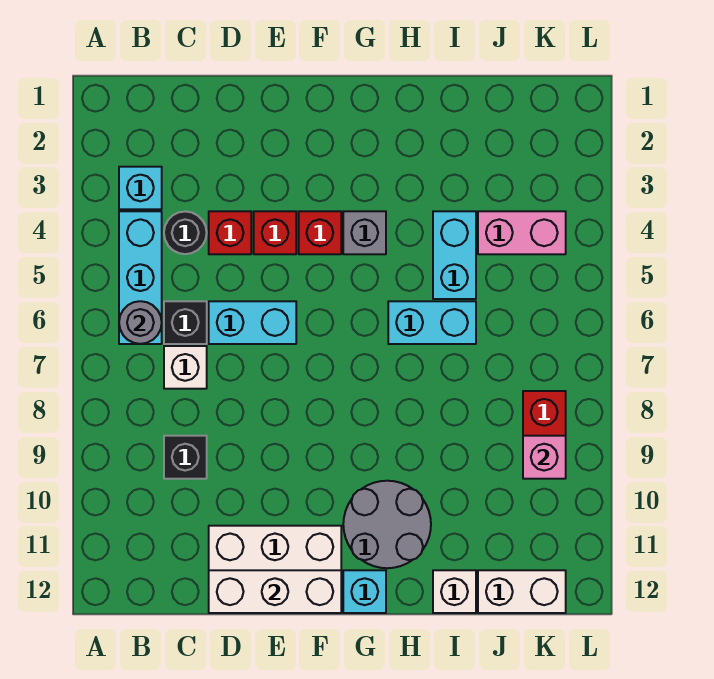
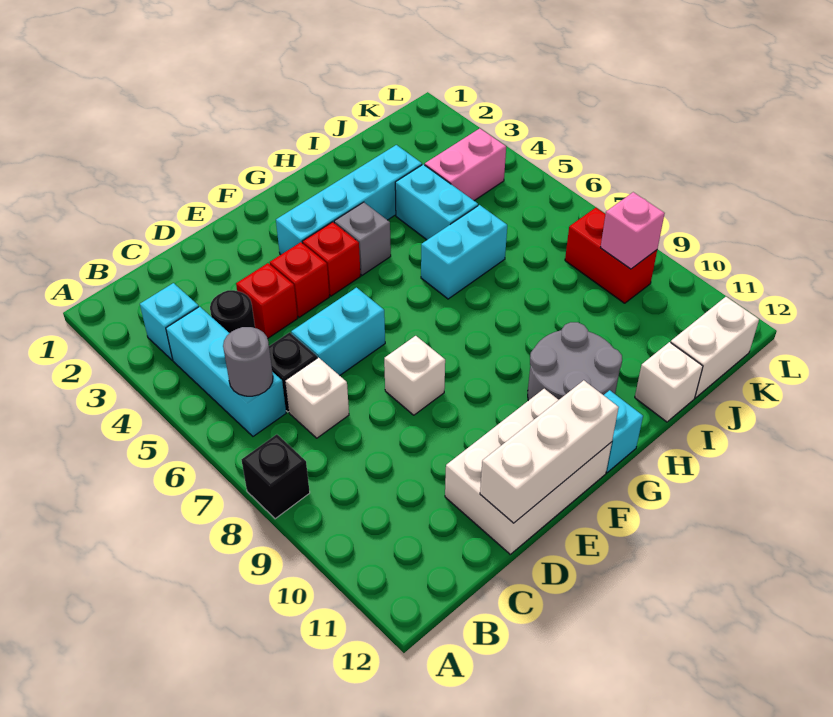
black 1x1 brick [164,436,207,479] -> black 1x1 brick moved to [241,434,310,519]
none -> white 1x1 brick [384,336,445,415]
none -> cyan 1x4 brick [276,145,422,255]

